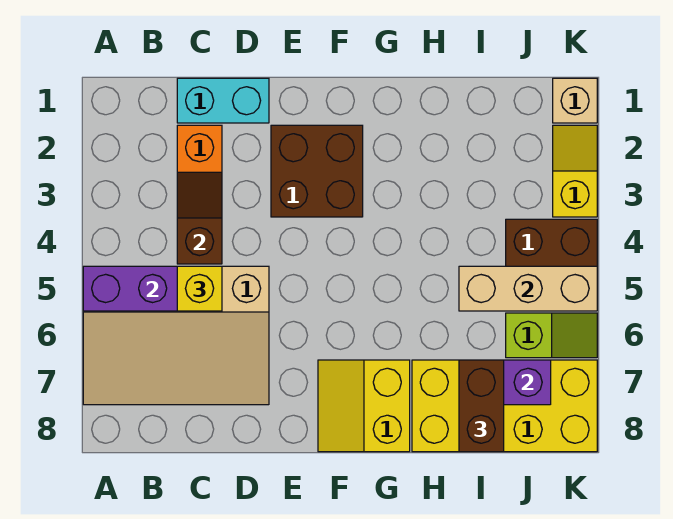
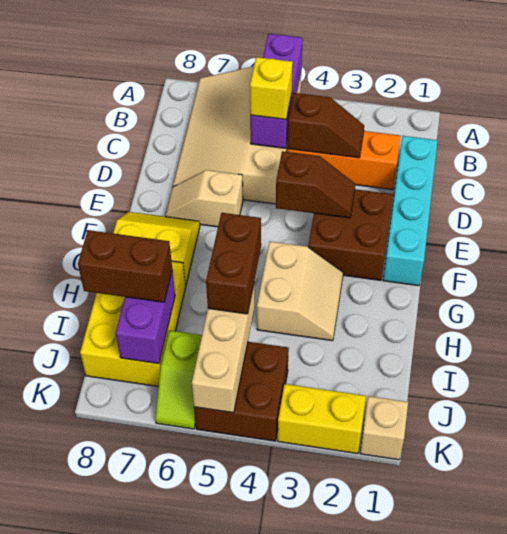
cyan 1x2 brick [177,78,269,123] -> cyan 1x4 brick [383,136,438,286]
none -> brown 1x2 slope [276,151,355,218]
none -> tan 1x2 slope [165,170,243,227]
none -> tan 2x2 slope [257,241,343,341]
none -> brown 1x2 brick [206,213,261,314]
yellow 2x4 brick [412,360,597,452] -> yellow 2x3 brick [80,261,186,387]
yellow 1x2 slope [553,125,597,217] -> yellow 1x2 brick [278,384,366,454]

